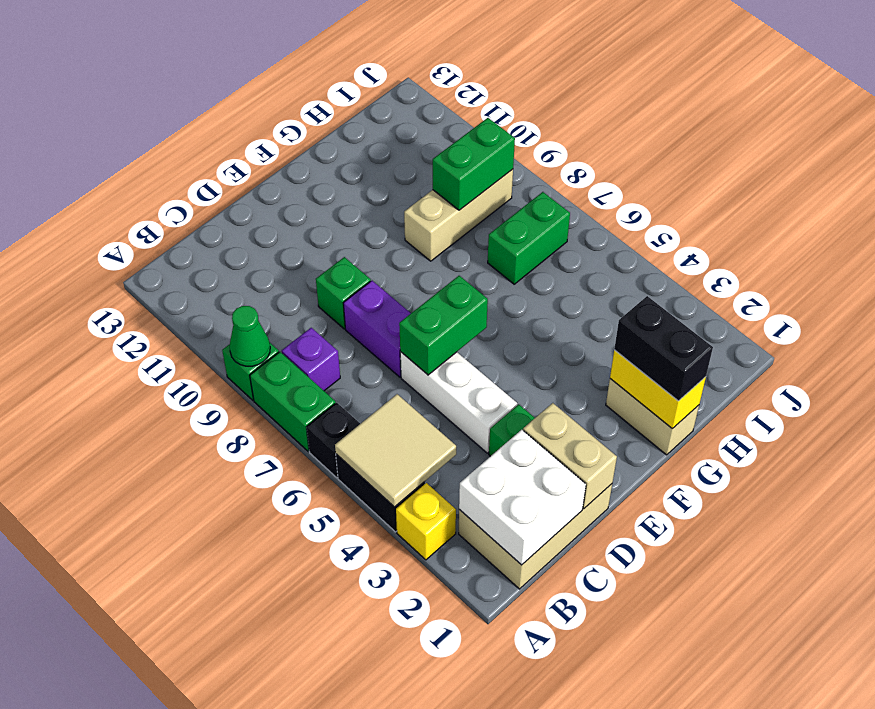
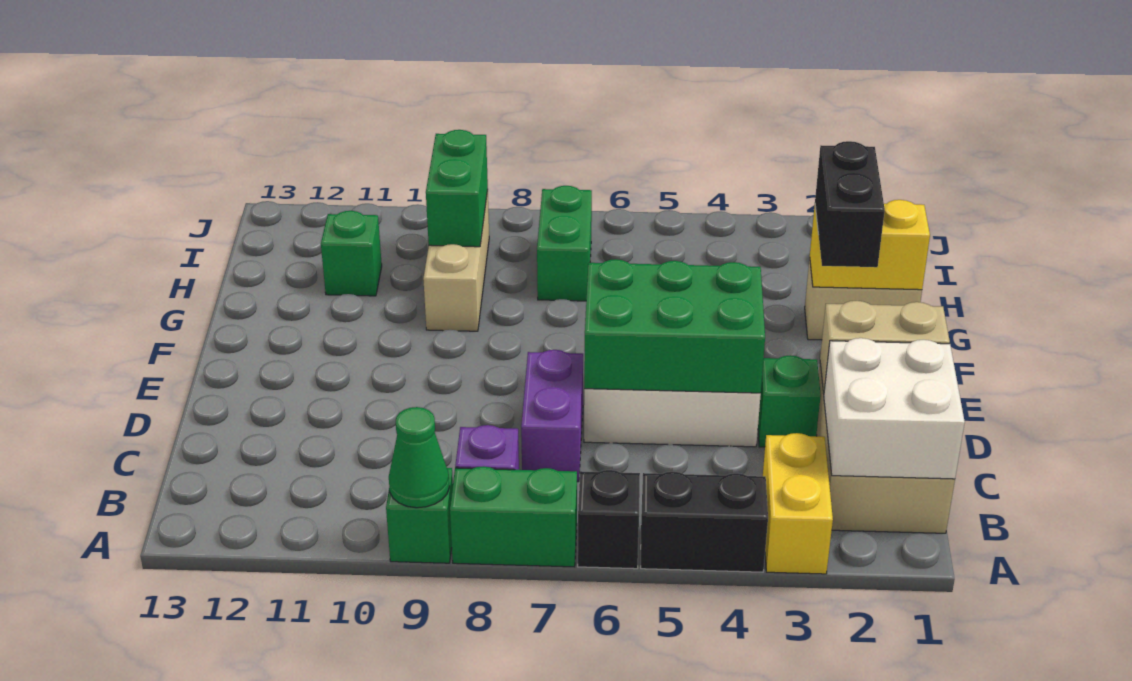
yellow 1x1 brick [396,483,456,560] -> yellow 1x2 brick [763,433,833,574]
tan 2x2 tile [335,394,456,507] -> none
green 1x2 brick [399,276,488,375] -> green 2x3 brick [584,259,765,393]
purple 1x2 brick [343,281,411,377] -> purple 1x2 brick turned to [521,350,583,482]
green 1x1 brick [316,257,371,329] -> green 1x1 brick moved to [321,211,382,296]
black 1x2 brick [614,296,713,401] -> black 1x2 brick turned to [815,141,885,267]

